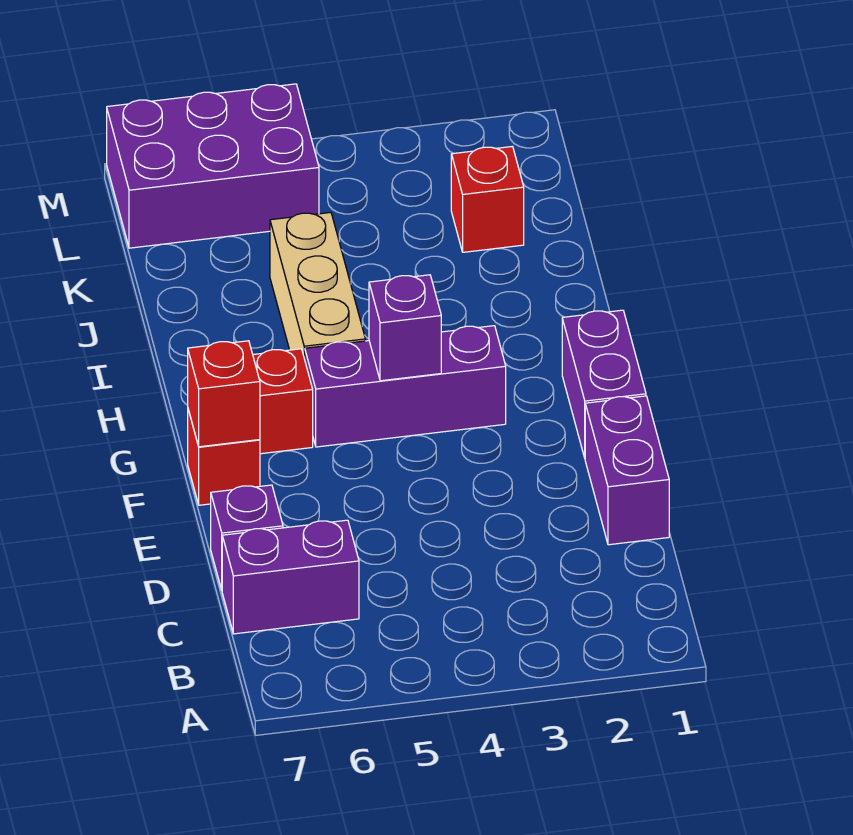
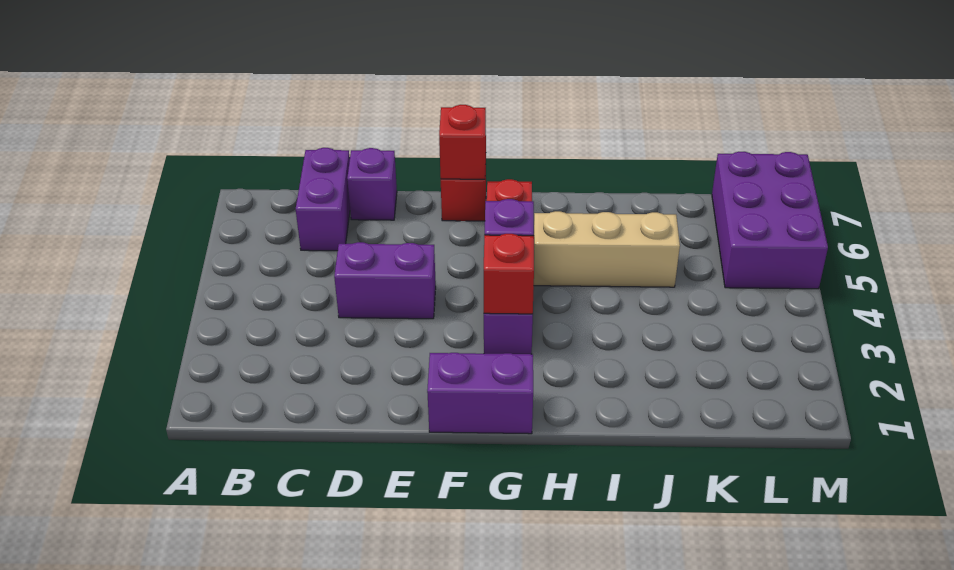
purple 1x2 brick [585,396,669,545] -> purple 1x2 brick moved to [334,242,436,319]
red 1x1 brick [451,146,524,252] -> red 1x1 brick moved to [484,234,534,314]

